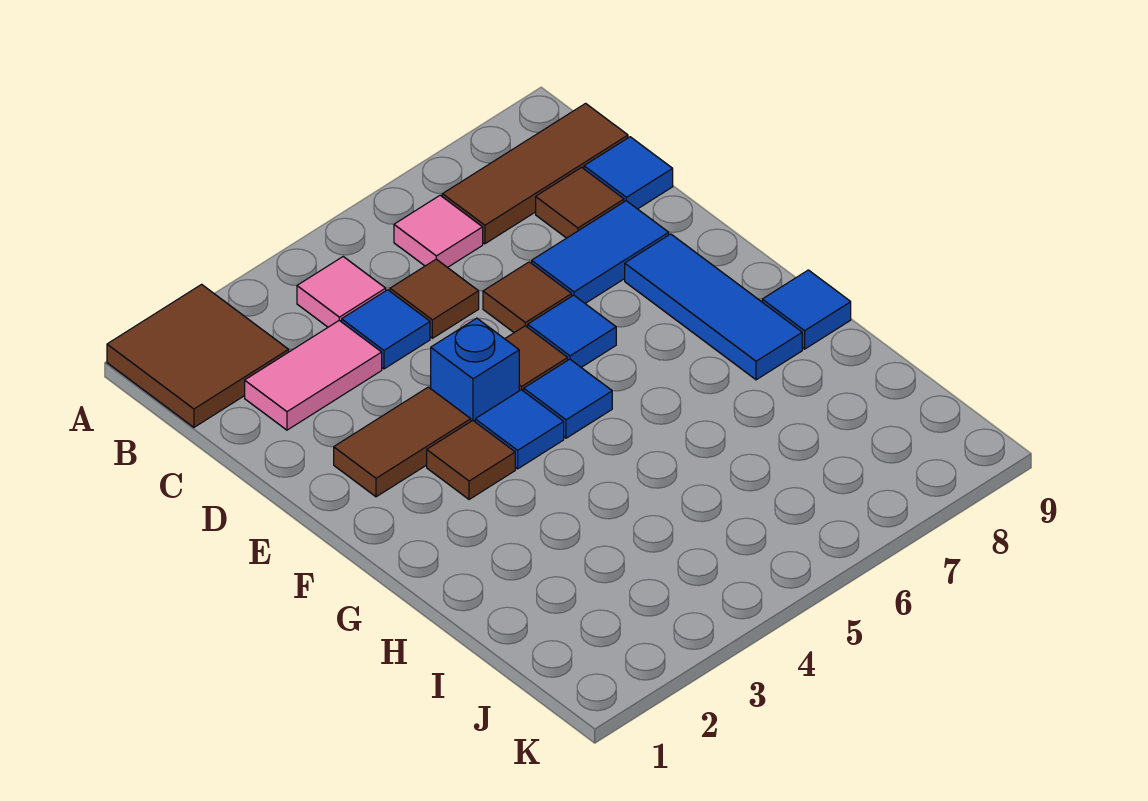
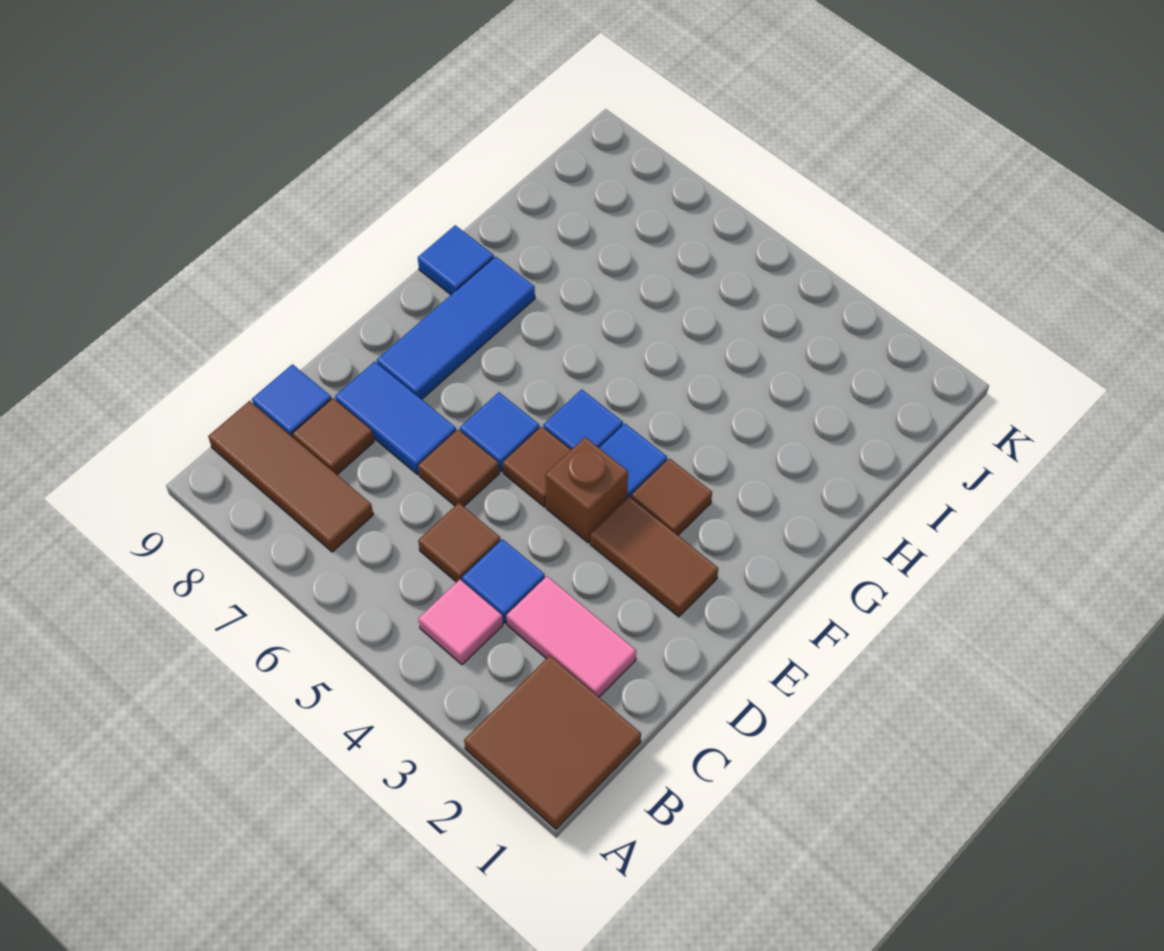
pink 1x1 tile [394,195,483,268] -> none
blue 1x1 brick [431,318,519,422] -> brown 1x1 brick [545,437,628,543]

